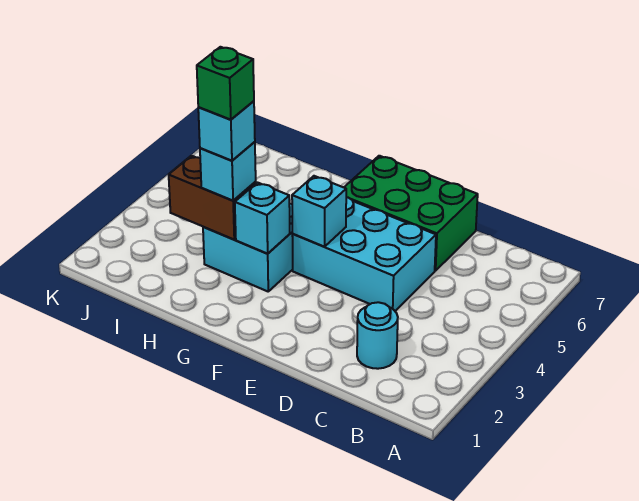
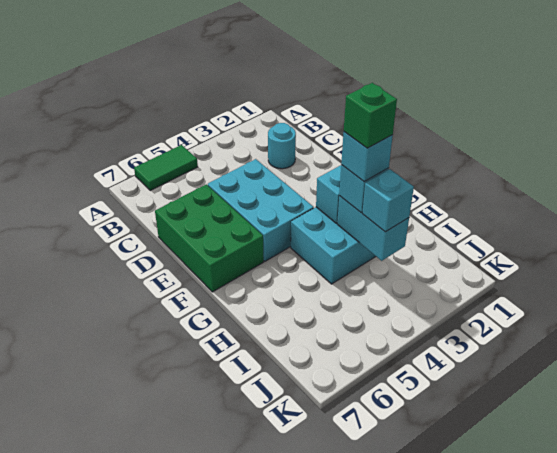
none -> green 1x2 tile [134,145,198,190]
cyan 1x1 brick [292,176,346,247] -> cyan 1x1 brick moved to [362,169,414,232]
brown 1x2 brick [169,156,256,240] -> cyan 1x2 brick [337,196,409,261]

